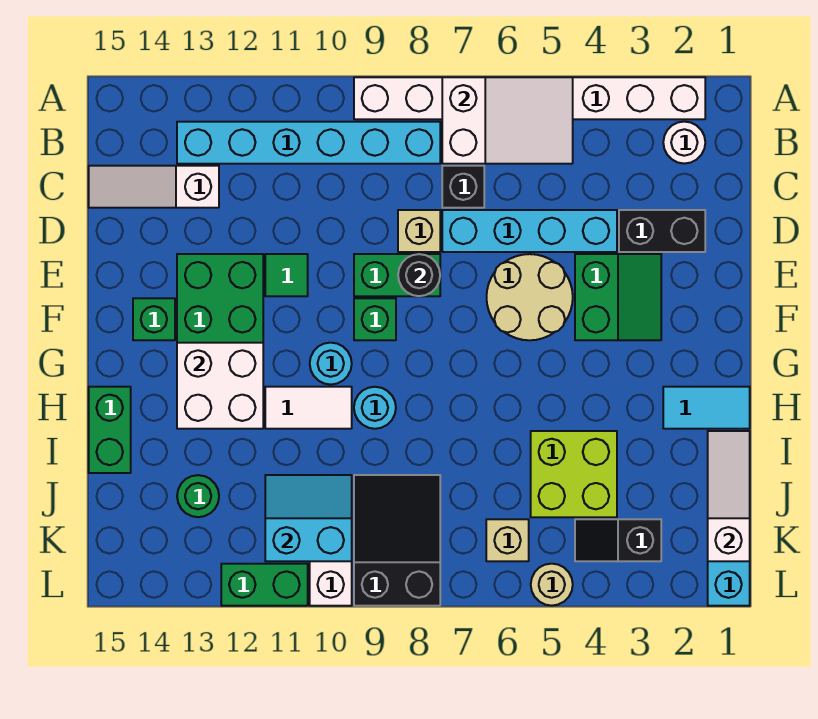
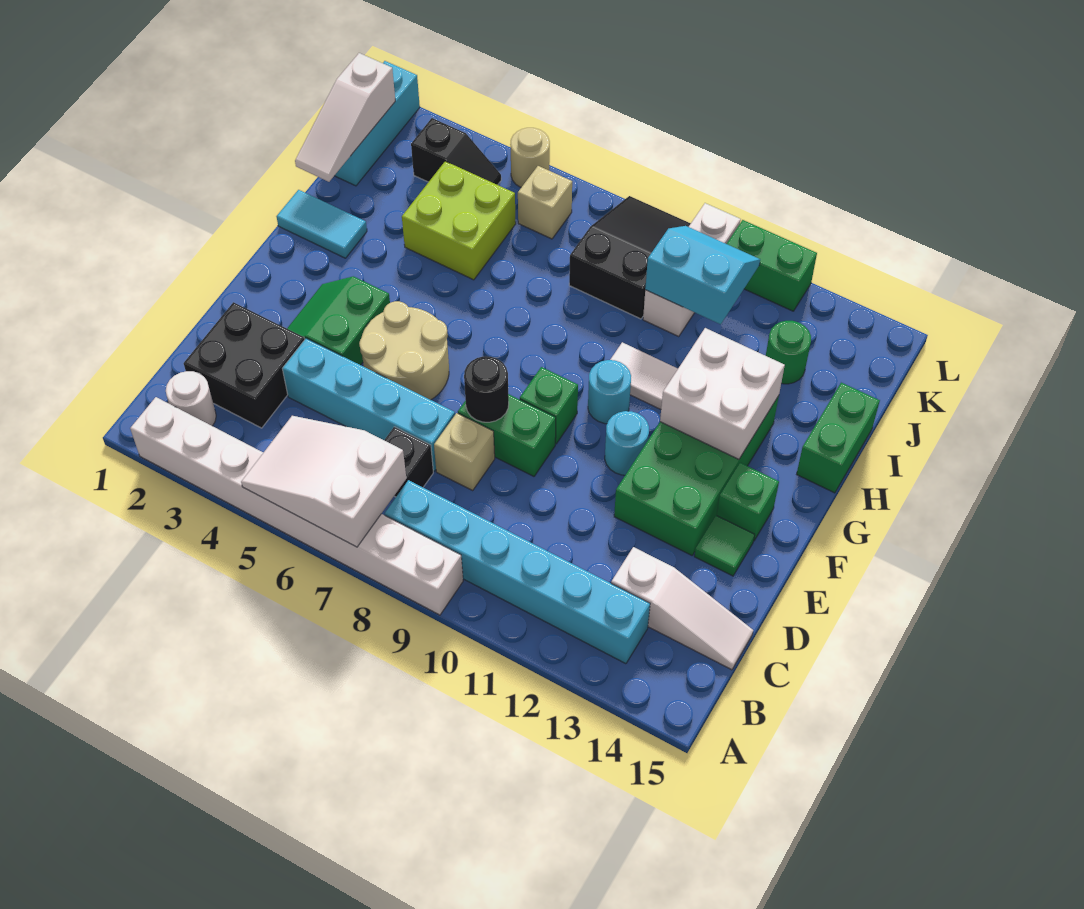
black 1x2 brick [619,210,705,252] -> black 2x2 brick [184,302,305,428]
green 1x1 tile [265,254,308,296] -> green 1x1 tile moved to [694,515,755,576]
cyan 1x1 round brick [354,387,396,429] -> cyan 1x1 round brick moved to [605,411,649,475]
black 2x3 slope [354,475,440,606] -> black 2x3 slope turned to [569,196,691,319]
cyan 2x2 slope [265,475,352,561] -> cyan 2x2 slope turned to [645,226,760,324]

